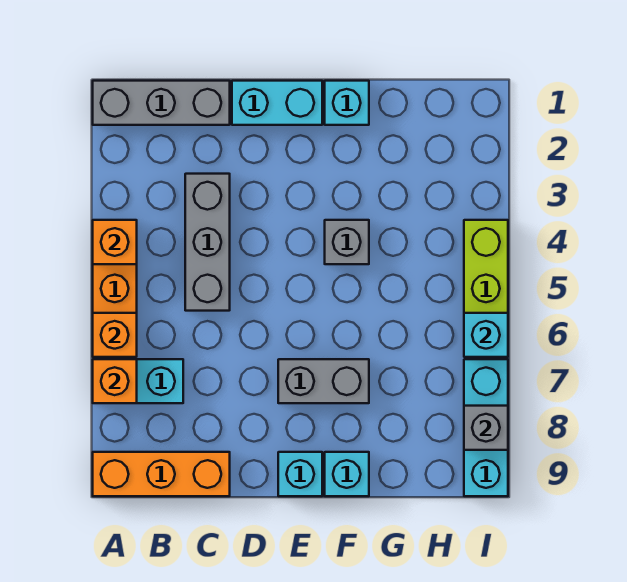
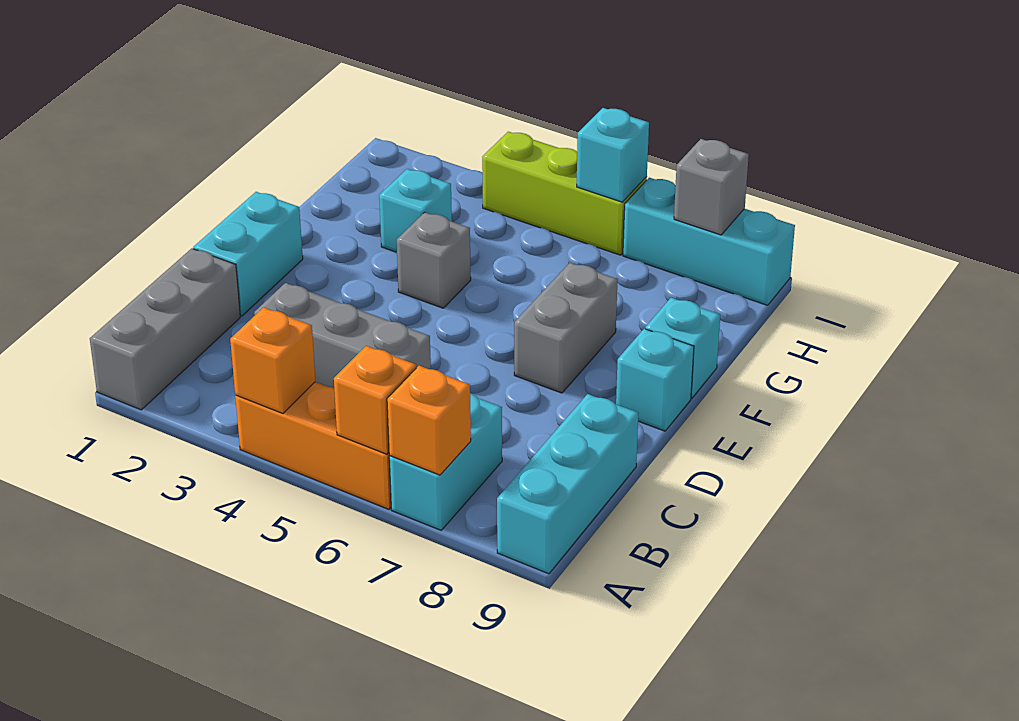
orange 1x3 brick [93,452,230,496] -> cyan 1x3 brick [497,394,638,574]
cyan 1x1 brick [325,81,369,125] -> cyan 1x1 brick moved to [379,169,452,252]

